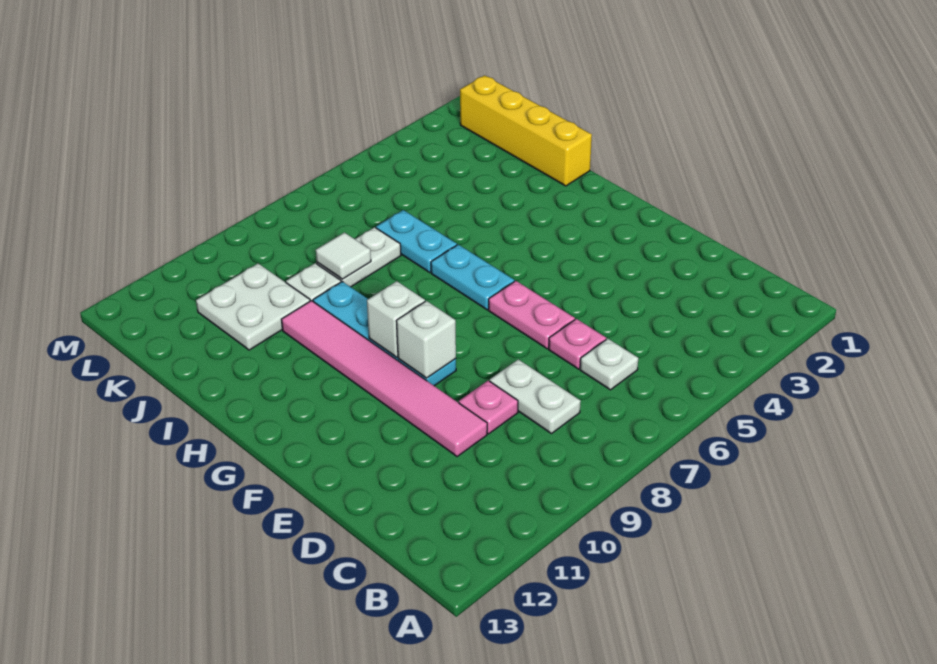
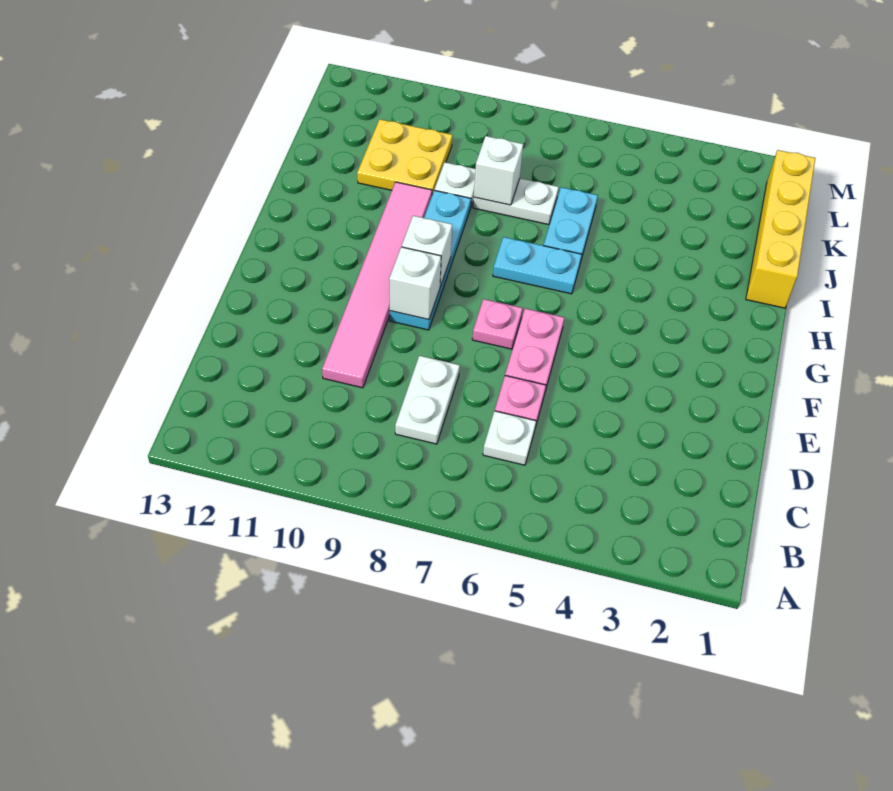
pink 1x1 plate [459,381,518,434] -> pink 1x1 plate moved to [472,299,523,349]
cyan 1x2 plate [431,245,514,310] -> cyan 1x2 plate turned to [493,237,582,294]
white 1x1 tile [316,233,371,279] -> white 1x1 brick [474,136,523,205]
white 2x2 plate [196,264,310,350] -> yellow 2x2 plate [357,119,453,194]

